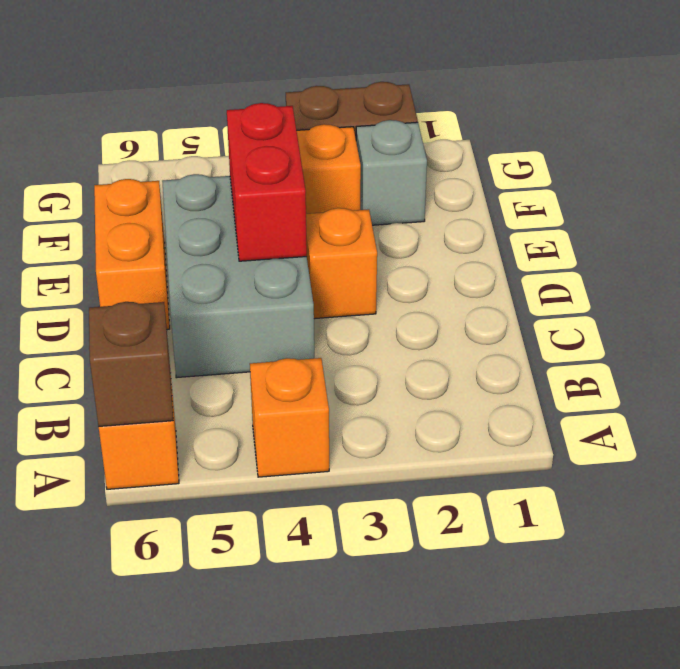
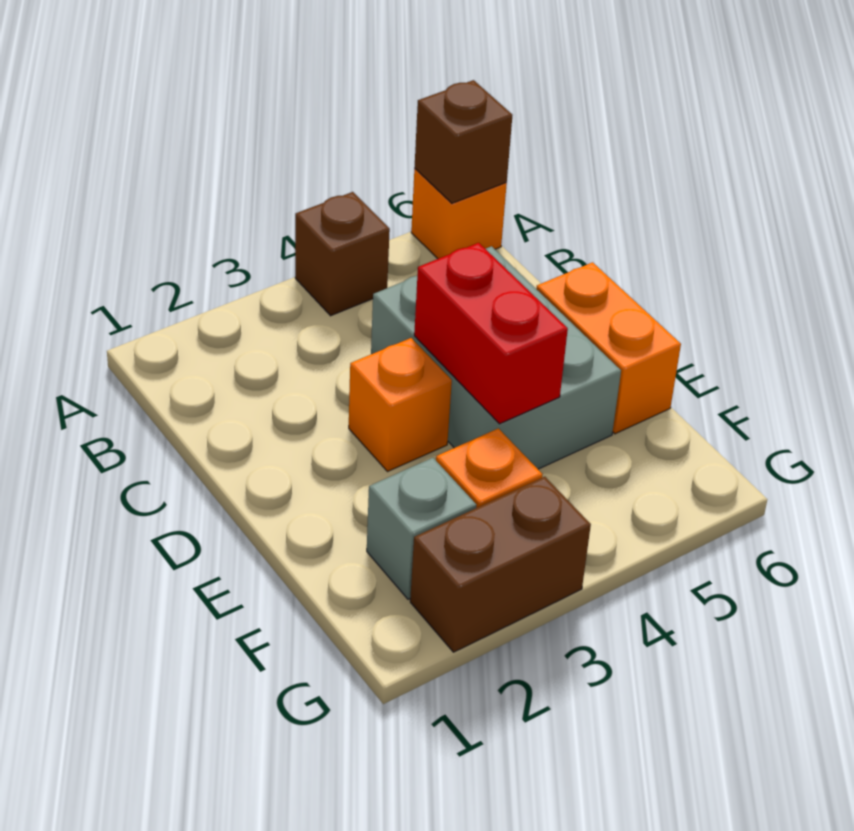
orange 1x1 brick [250,358,329,477] -> brown 1x1 brick [295,192,390,316]

